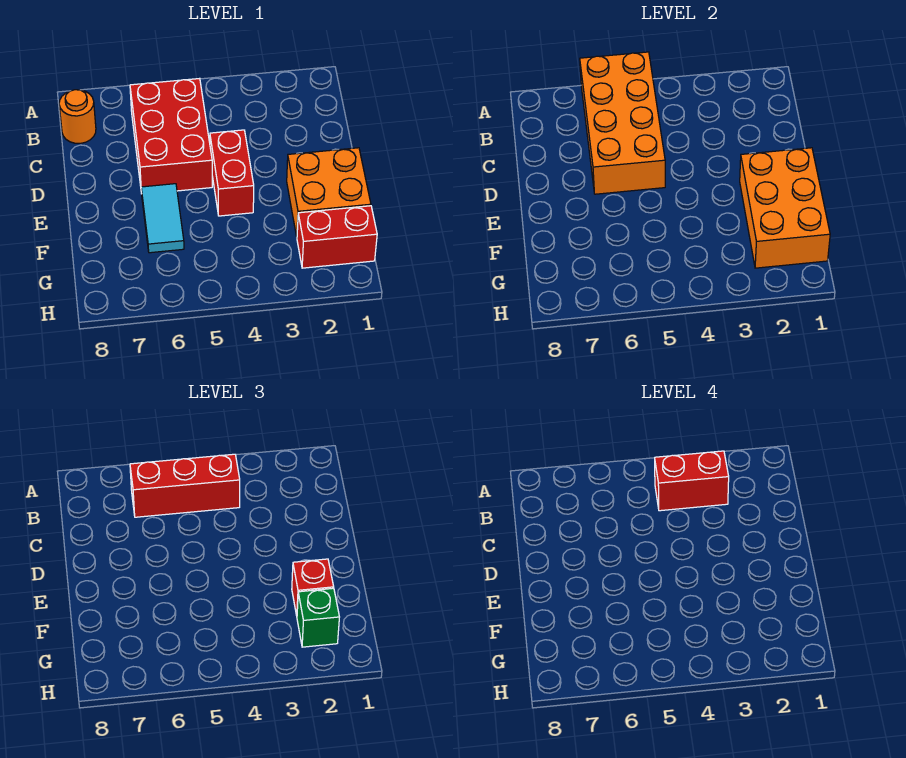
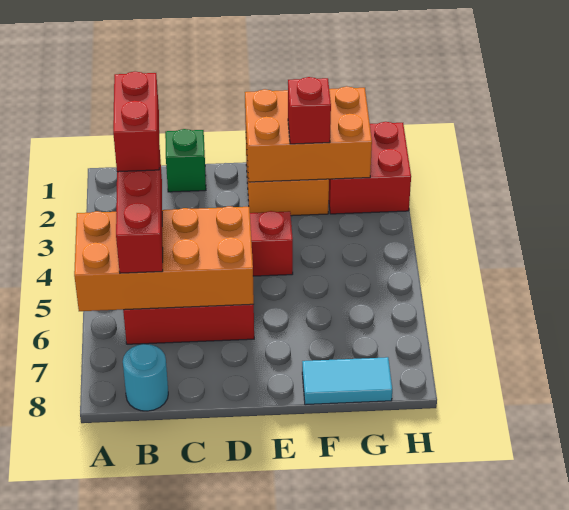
orange 1x1 round brick [59,90,96,143] -> cyan 1x1 round brick [123,344,168,411]
cyan 1x2 tile [141,184,184,253] -> cyan 1x2 tile moved to [302,357,392,405]
red 1x2 brick [297,206,377,268] -> red 2x2 brick [329,122,411,214]
green 1x1 brick [297,588,339,647] -> green 1x1 brick moved to [165,129,206,192]

